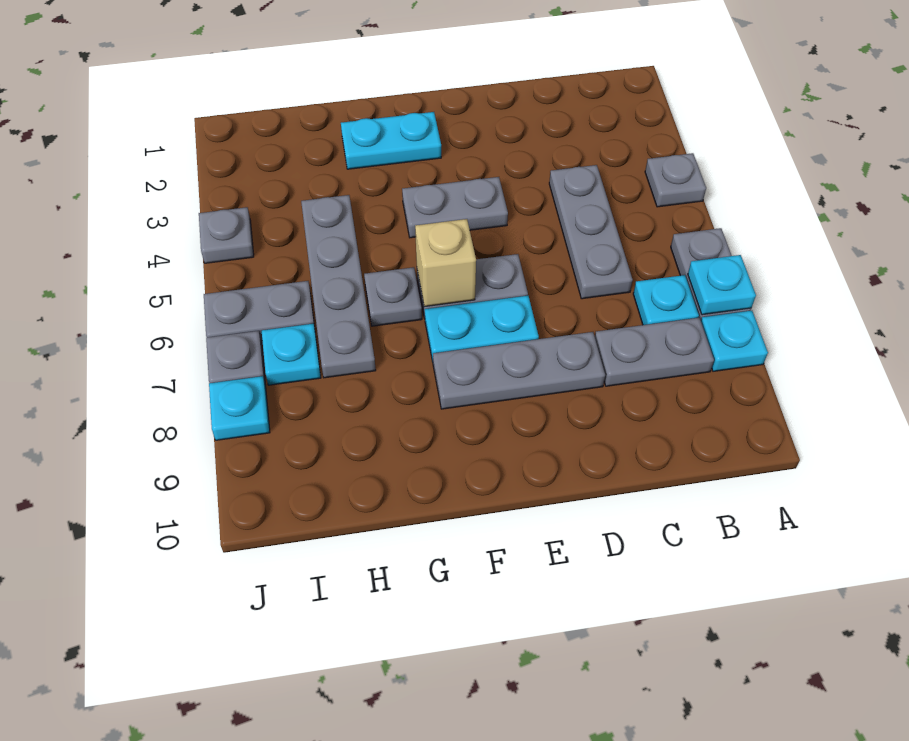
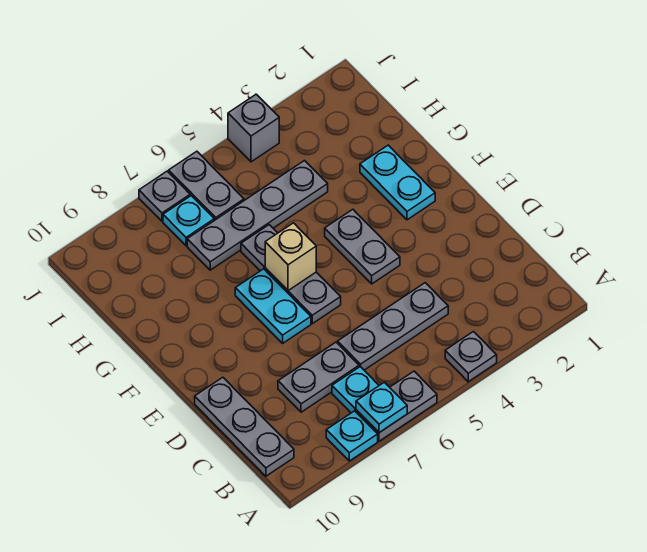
grey 1x2 plate [595,318,714,386] -> grey 1x2 plate turned to [278,342,359,412]
grey 1x3 plate [433,332,605,409] -> grey 1x3 plate moved to [195,377,294,476]
grey 1x1 plate [199,207,254,263] -> grey 1x1 brick [228,94,279,162]
cyan 1x1 plate [209,376,270,440] -> none

